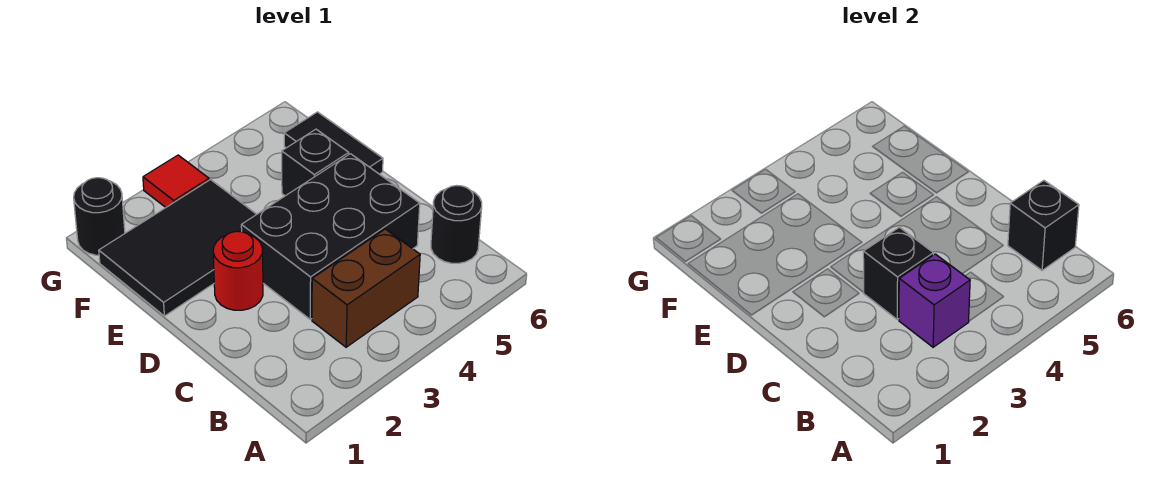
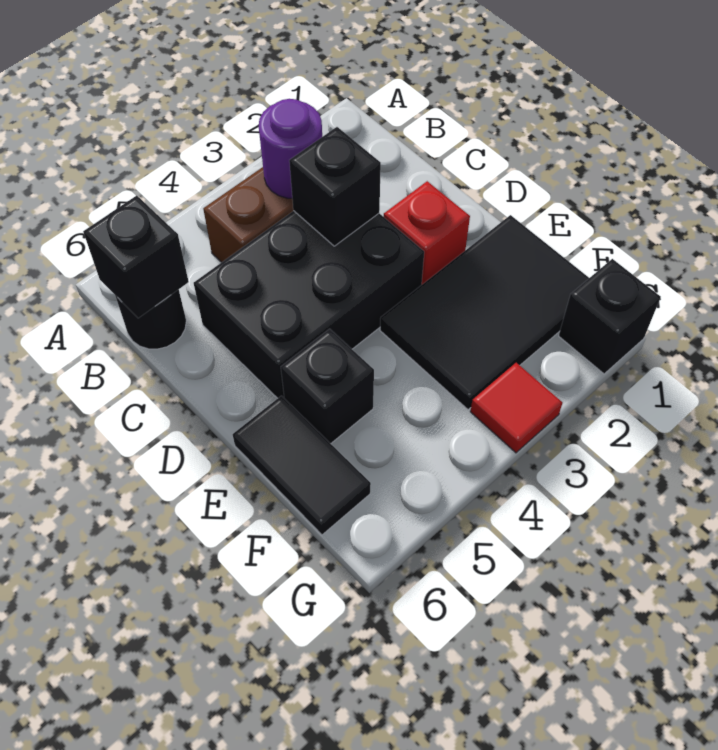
purple 1x1 brick [899,254,970,347] -> purple 1x1 round brick [259,99,322,198]
red 1x1 round brick [213,231,263,310] -> red 1x1 brick [384,181,470,284]
black 1x1 round brick [74,178,125,255] -> black 1x1 brick [559,259,661,374]

